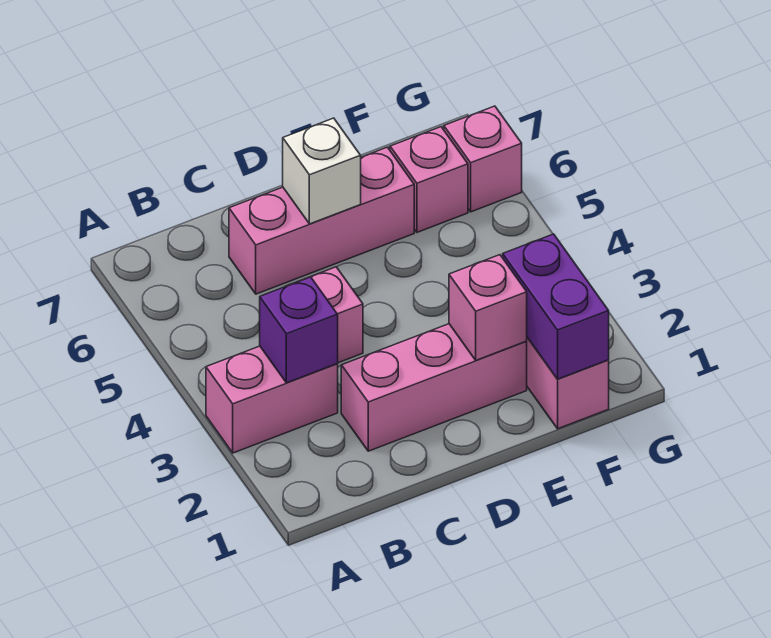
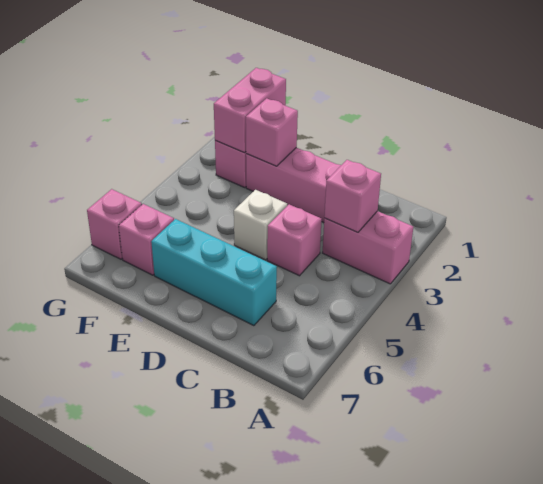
purple 1x1 brick [260,277,338,383] -> pink 1x1 brick [324,160,381,232]
pink 1x3 brick [229,147,414,294] -> cyan 1x3 brick [151,219,277,326]
white 1x1 brick [283,118,361,224] -> white 1x1 brick moved to [234,190,287,260]
purple 1x2 brick [503,234,609,379] -> pink 1x2 brick [214,68,286,153]

